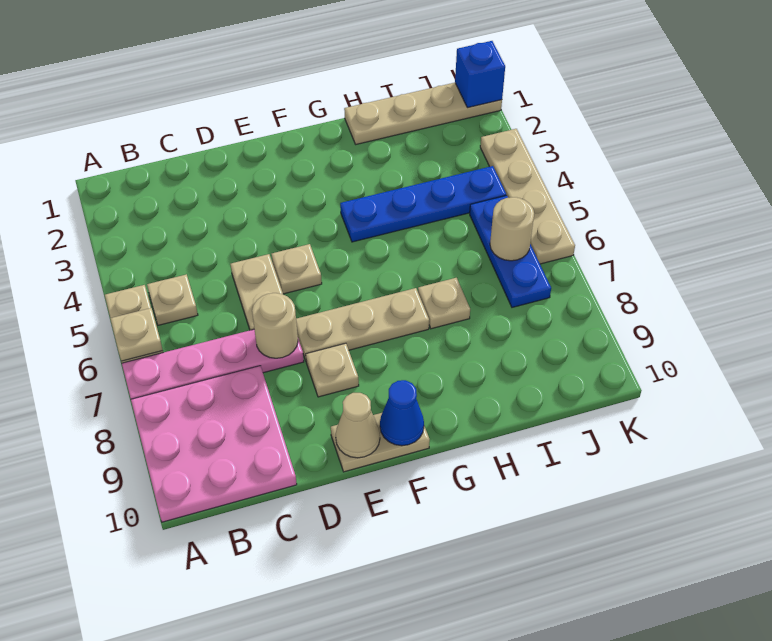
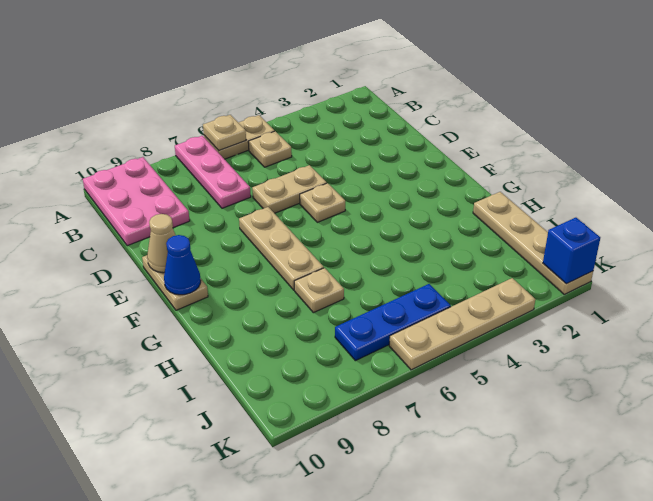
pink 1x4 plate [122,329,304,399] -> pink 1x3 plate [175,136,251,208]
pink 3x3 plate [131,366,297,522] -> pink 2x3 plate [83,157,190,246]
tan 1x1 round brick [252,293,298,358] -> none
tan 1x1 plate [306,343,359,397] -> none
blue 1x4 plate [340,166,506,242] -> none
tan 1x1 round brick [490,197,534,261] -> none

